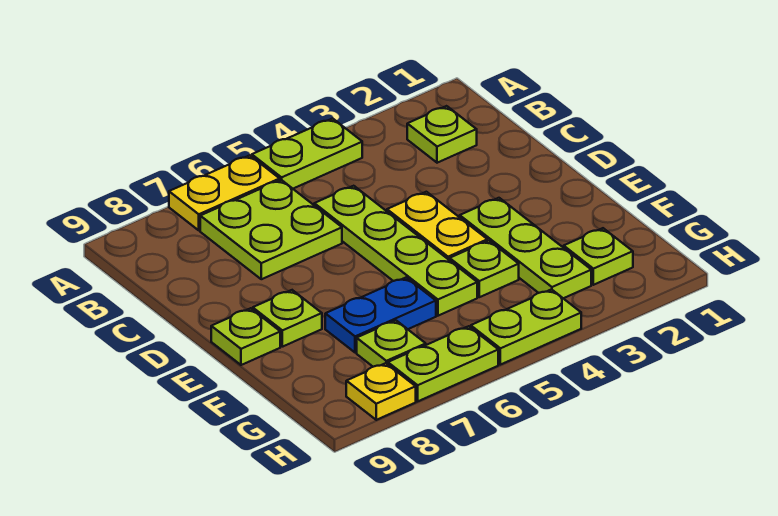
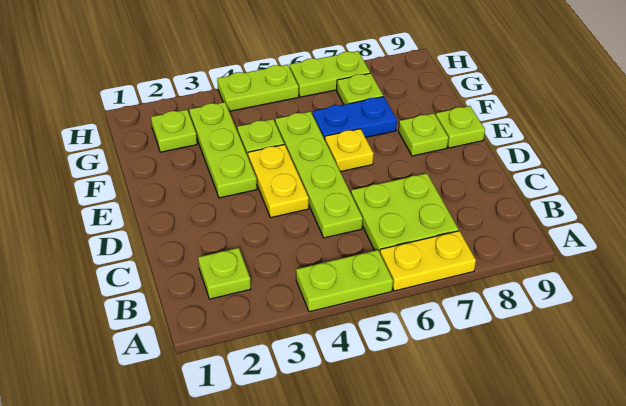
yellow 1x1 plate [346,363,416,420] -> yellow 1x1 plate moved to [325,129,374,172]

